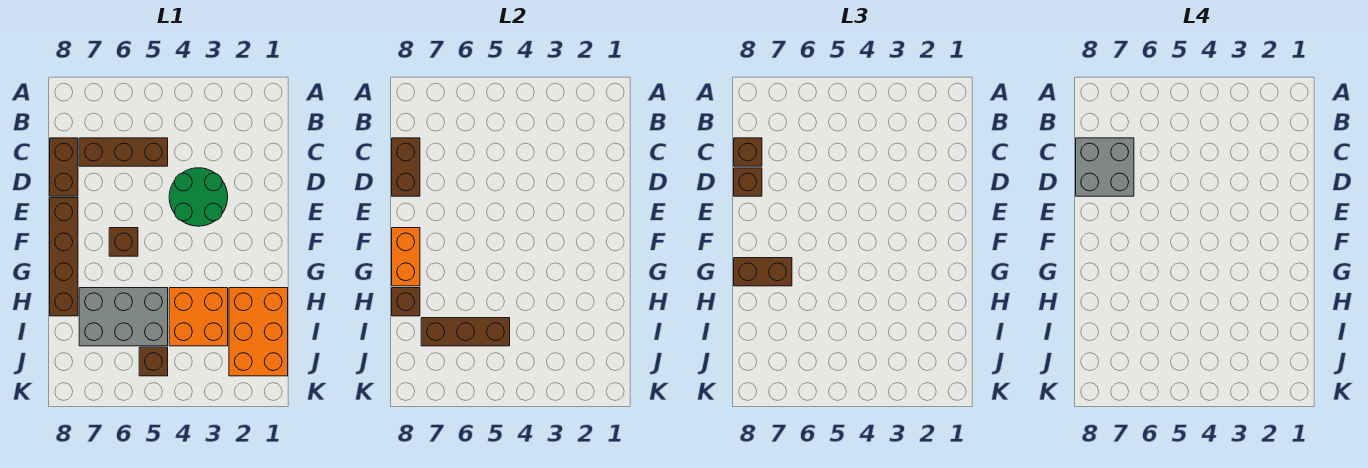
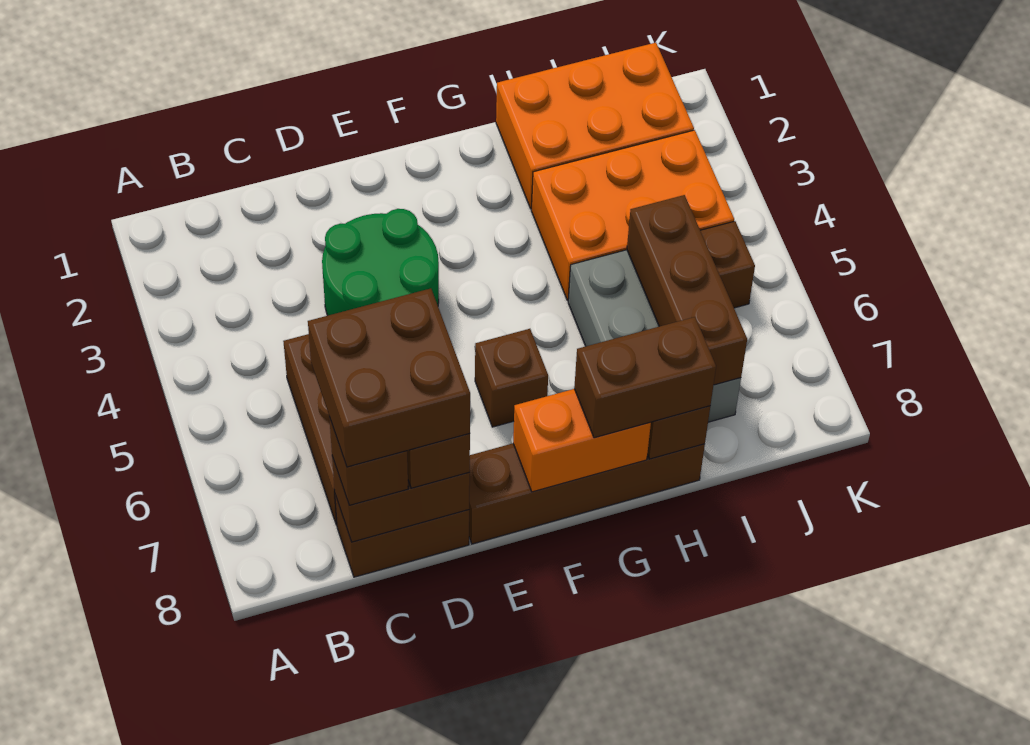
grey 2x2 brick [1076,138,1134,196] -> brown 2x2 brick [308,288,470,467]
brown 1x2 brick [734,258,792,286] -> brown 1x2 brick turned to [574,317,716,438]
orange 2x2 brick [169,288,228,346] -> orange 2x3 brick [531,130,734,301]

